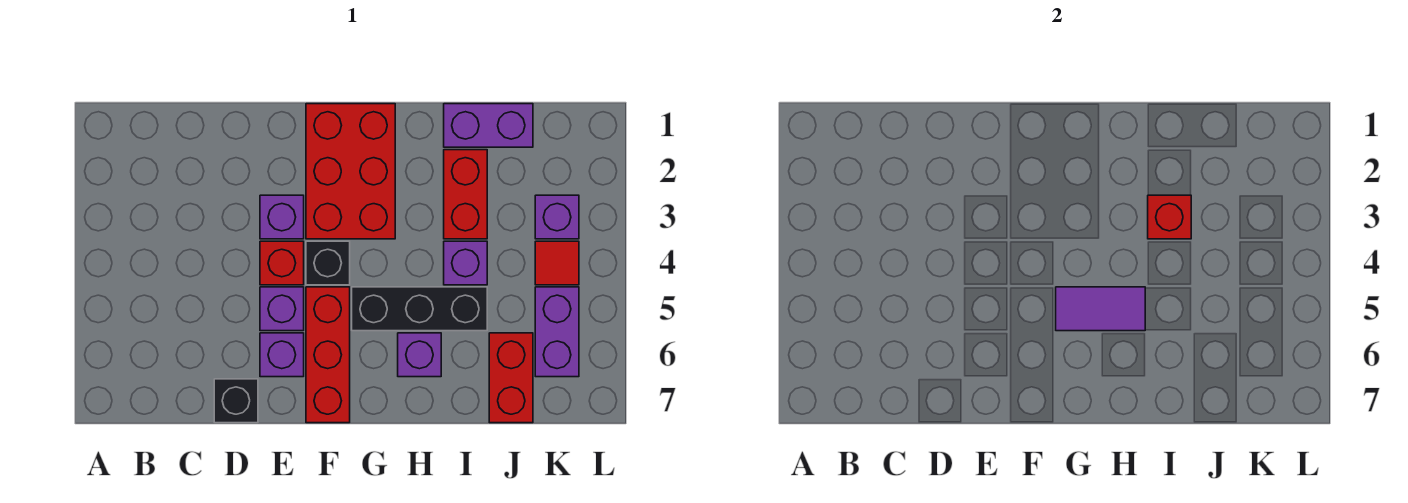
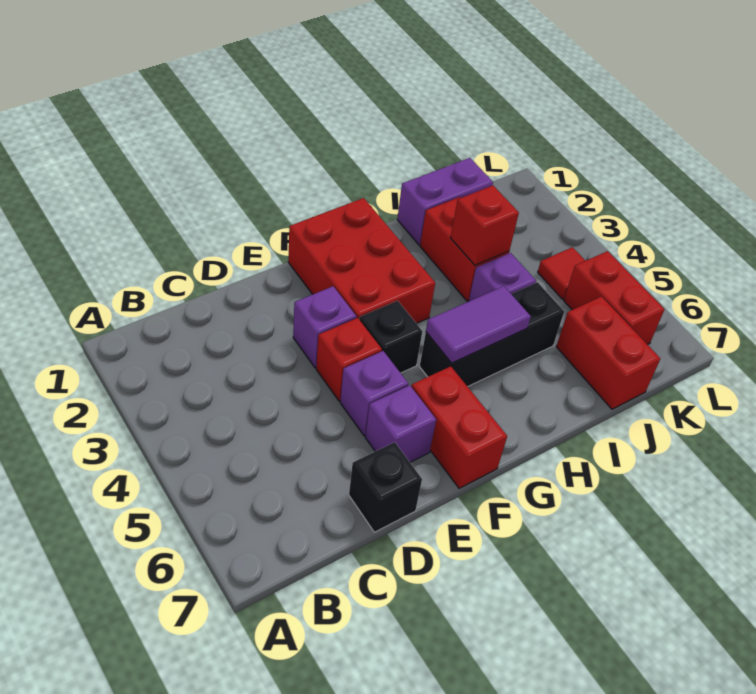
red 1x3 brick [306,287,350,423] -> red 1x2 brick [412,366,507,488]
purple 1x1 brick [398,333,441,377] -> none
purple 1x1 brick [535,195,579,239] -> none
purple 1x2 brick [535,287,579,377] -> red 1x2 brick [564,251,665,345]

